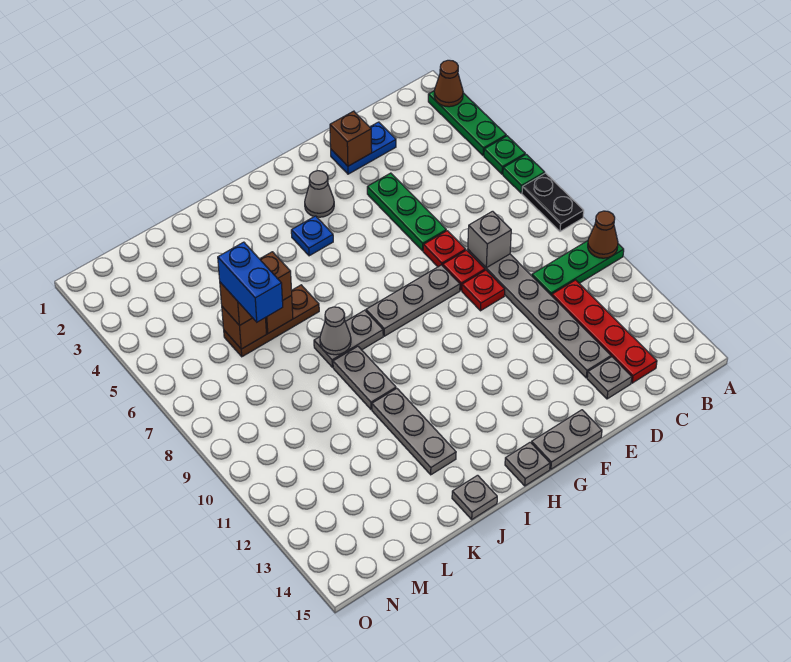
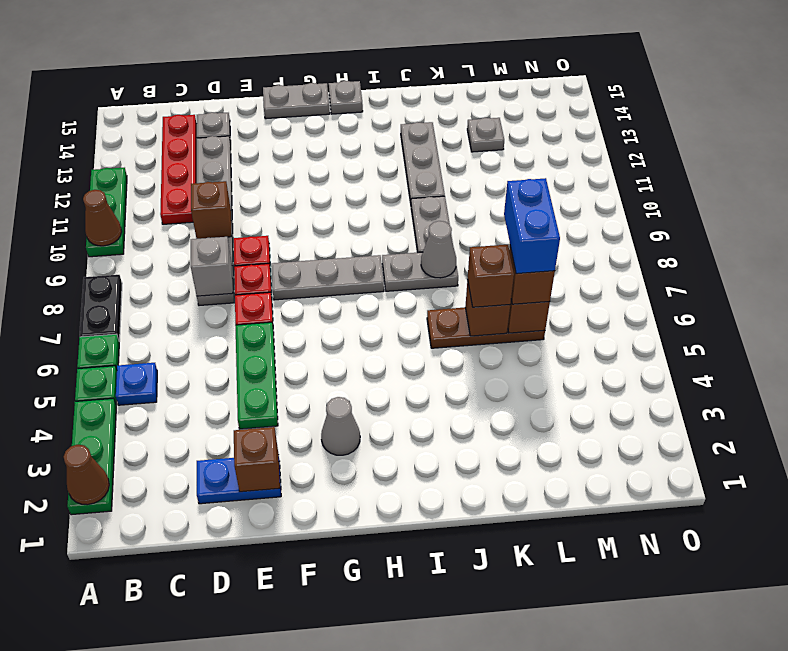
green 1x3 plate [532,241,624,296] -> green 1x3 plate turned to [86,168,127,257]
none -> brown 1x1 brick [191,181,232,239]
blue 1x1 plate [291,216,333,256] -> blue 1x1 plate moved to [116,363,157,405]
grey 1x1 plate [452,475,497,519] -> grey 1x1 plate moved to [467,118,504,152]

